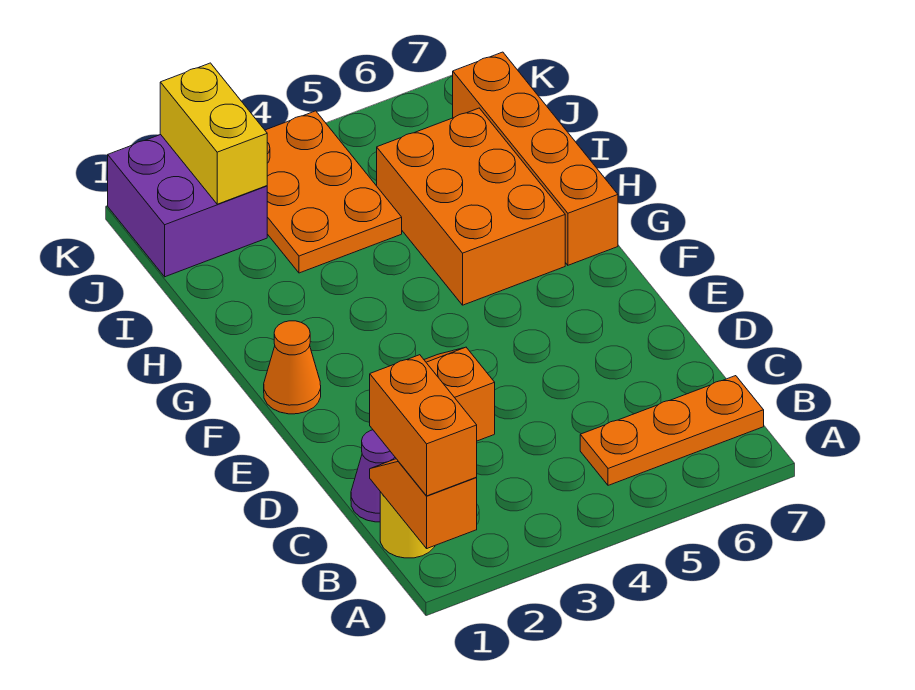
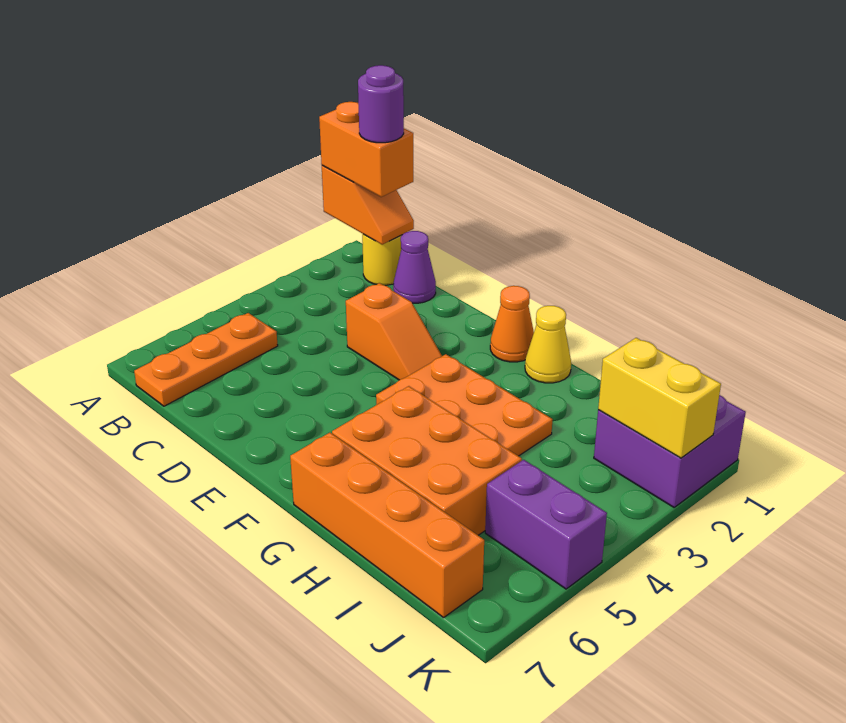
none -> purple 1x1 round brick [358,65,404,143]
none -> yellow 1x1 cone [525,306,571,383]
orange 2x3 plate [265,111,402,273] -> orange 2x3 plate moved to [376,354,553,456]
none -> purple 1x2 brick [485,460,607,589]

